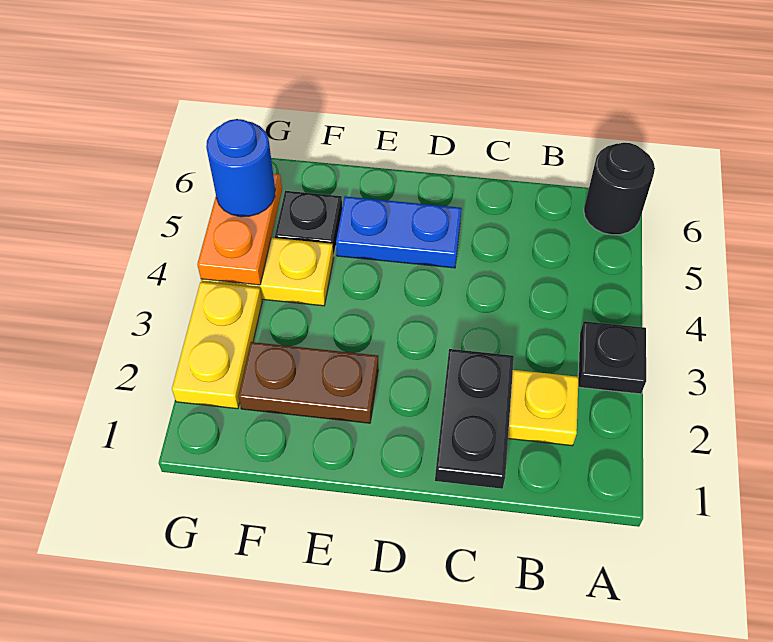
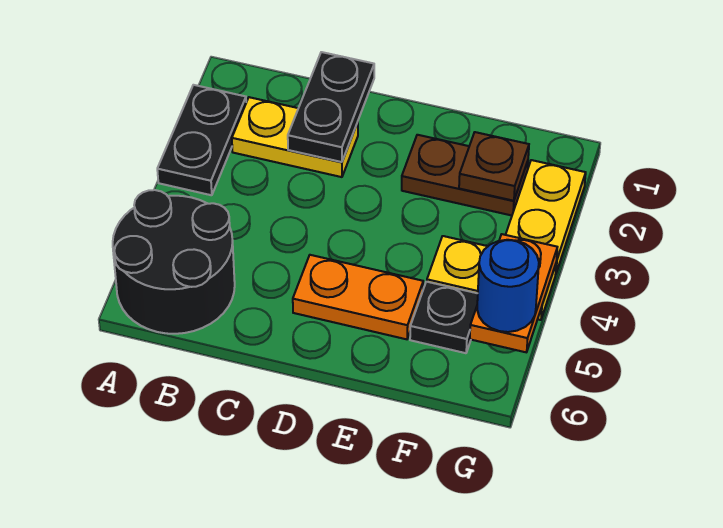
black 1x1 plate [578,321,646,394] -> black 1x2 plate [157,85,246,195]
black 1x1 round brick [584,143,655,235] -> black 2x2 round brick [113,190,235,334]
blue 1x2 plate [336,197,462,268] -> orange 1x2 plate [293,255,423,339]
none -> brown 1x1 plate [459,132,529,201]

